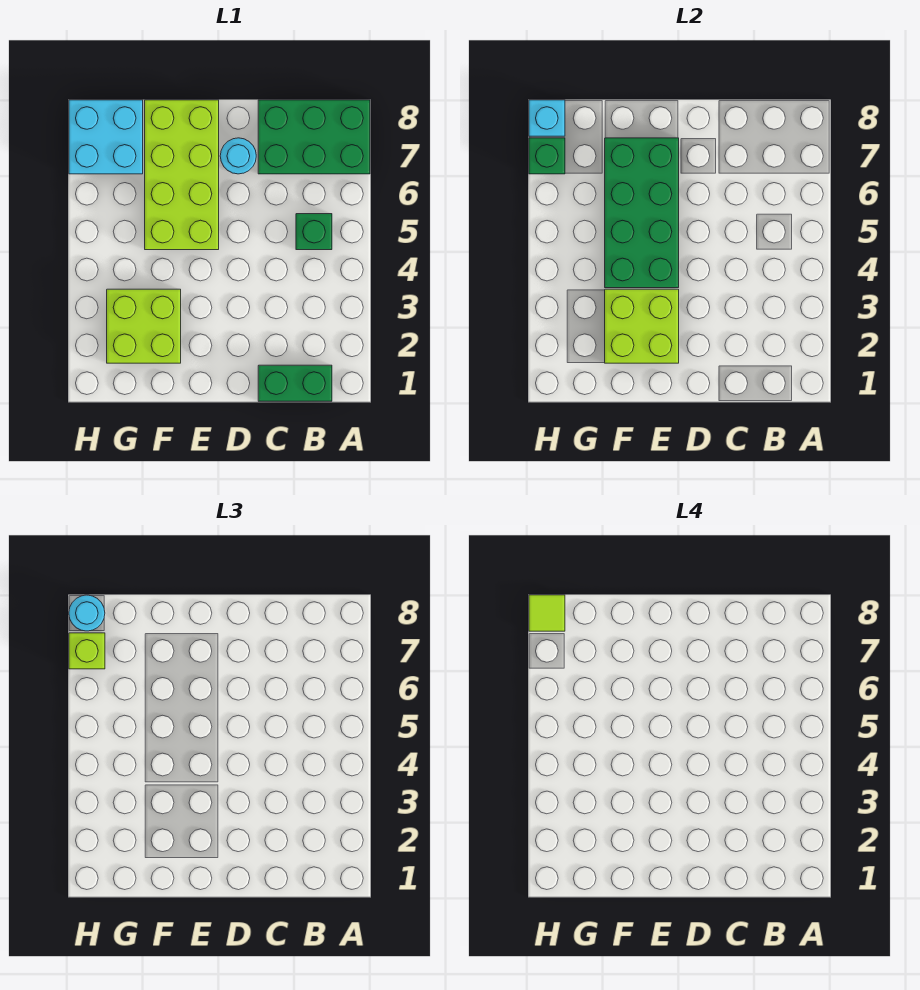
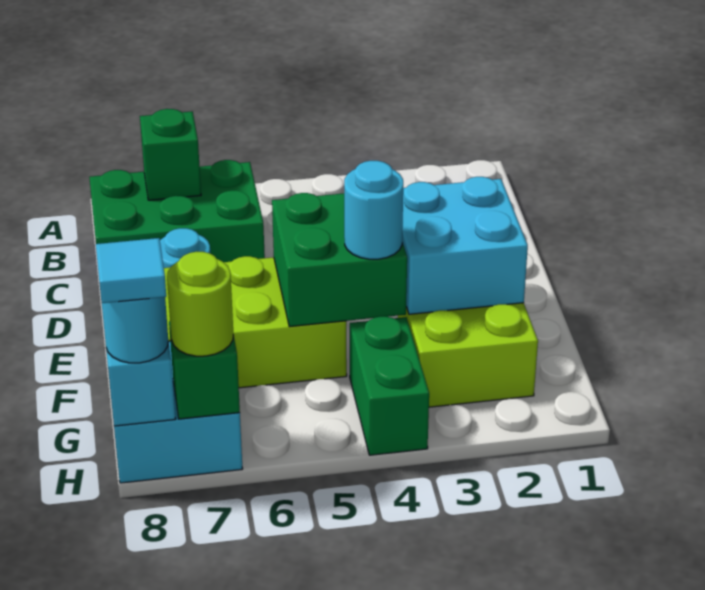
green 2x3 brick [258,100,370,174] -> green 2x3 brick turned to [89,160,265,262]
green 1x2 brick [258,365,332,401] -> green 1x2 brick moved to [350,316,429,455]
green 1x1 brick [296,214,332,250] -> green 1x1 brick moved to [140,109,201,200]
lime 2x2 brick [605,289,679,363] -> cyan 2x2 brick [402,177,528,314]
green 2x4 brick [605,138,679,288] -> green 2x2 brick [272,193,407,327]
none -> cyan 1x1 round brick [344,161,403,259]
lime 1x1 brick [69,633,105,669] -> lime 1x1 round brick [167,252,233,356]
lime 1x1 tile [529,595,565,631] -> cyan 1x1 tile [96,238,166,303]

